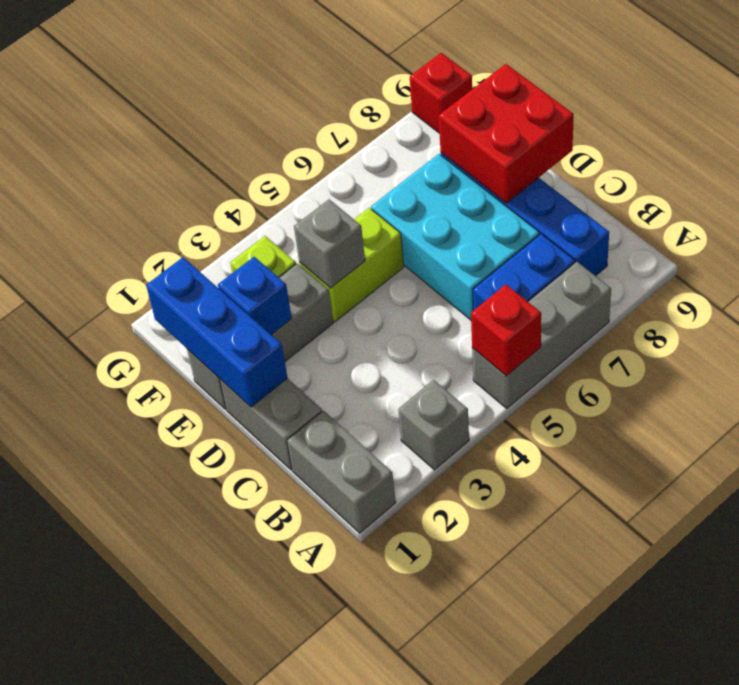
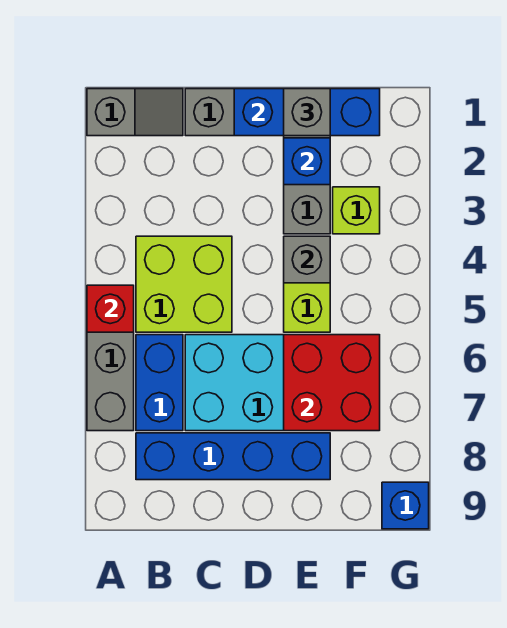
grey 1x2 brick [287,411,396,533] -> grey 1x2 slope [87,89,183,136]
grey 1x1 brick [398,380,469,470] -> grey 1x1 brick moved to [284,89,330,136]
none -> lime 2x2 brick [136,236,232,332]
red 2x2 brick [439,64,574,203] -> red 2x2 brick moved to [284,335,380,431]
red 1x1 brick [410,53,472,133] -> blue 1x1 brick [382,482,429,529]

